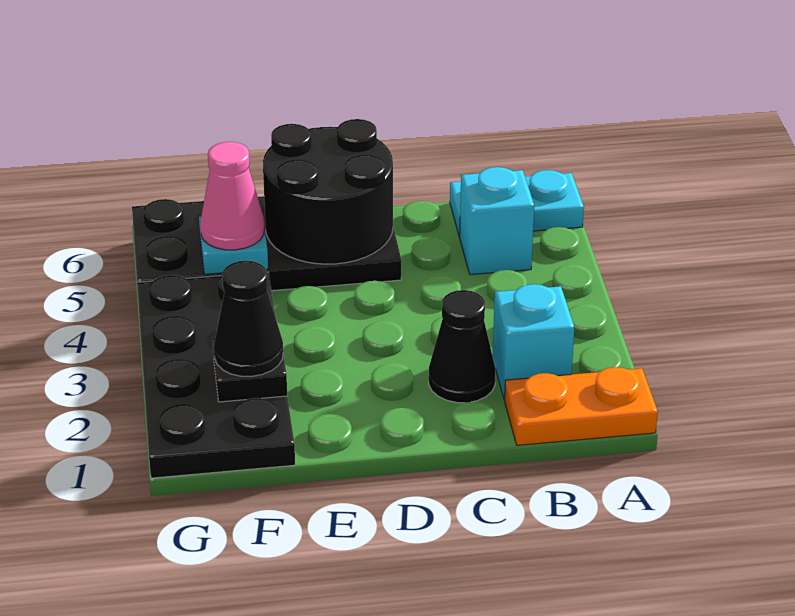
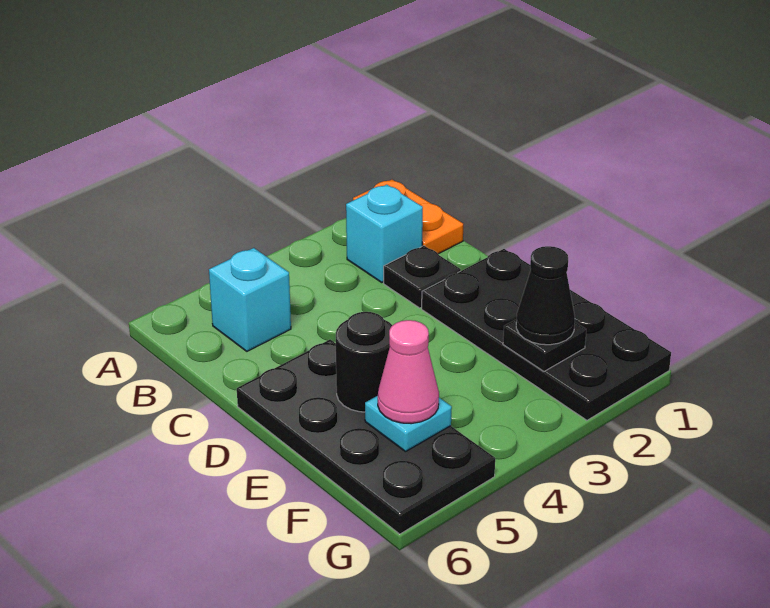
cyan 1x2 plate [450,170,584,237] -> none
black 1x1 cone [429,290,495,403] -> black 1x1 plate [384,246,461,308]
black 2x2 round brick [263,119,393,264] -> black 1x1 round brick [336,312,392,412]
black 2x4 plate [137,272,295,478] -> black 2x4 plate turned to [422,249,671,420]

